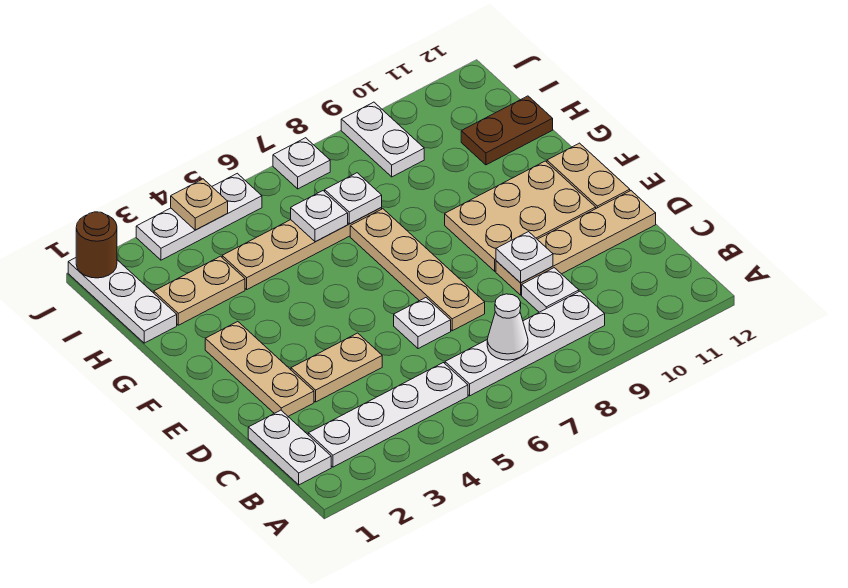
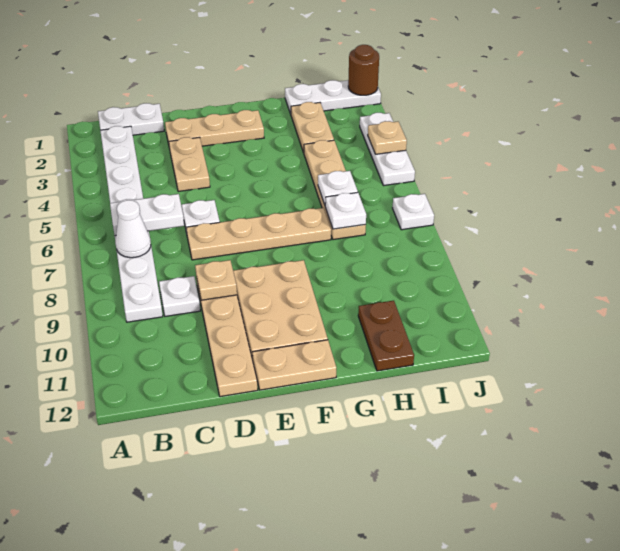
white 1x1 plate [496,232,553,283] -> tan 1x1 plate [195,260,237,300]
white 1x2 plate [341,102,424,177] -> white 1x2 plate moved to [110,194,184,236]

